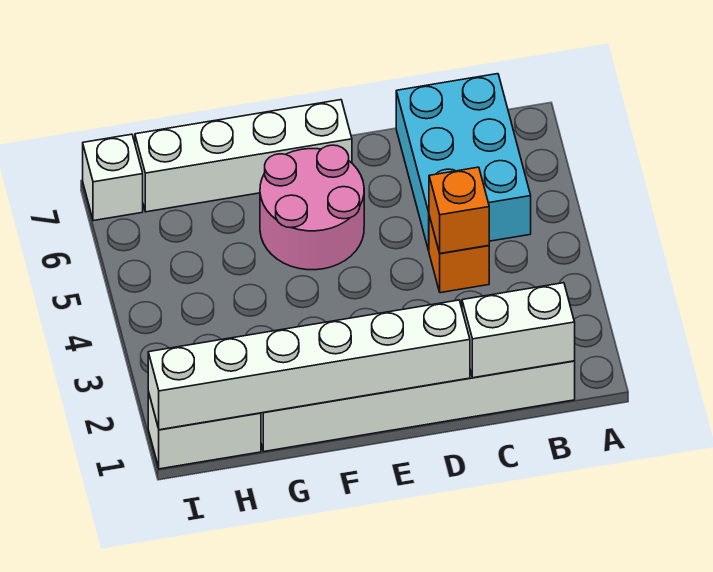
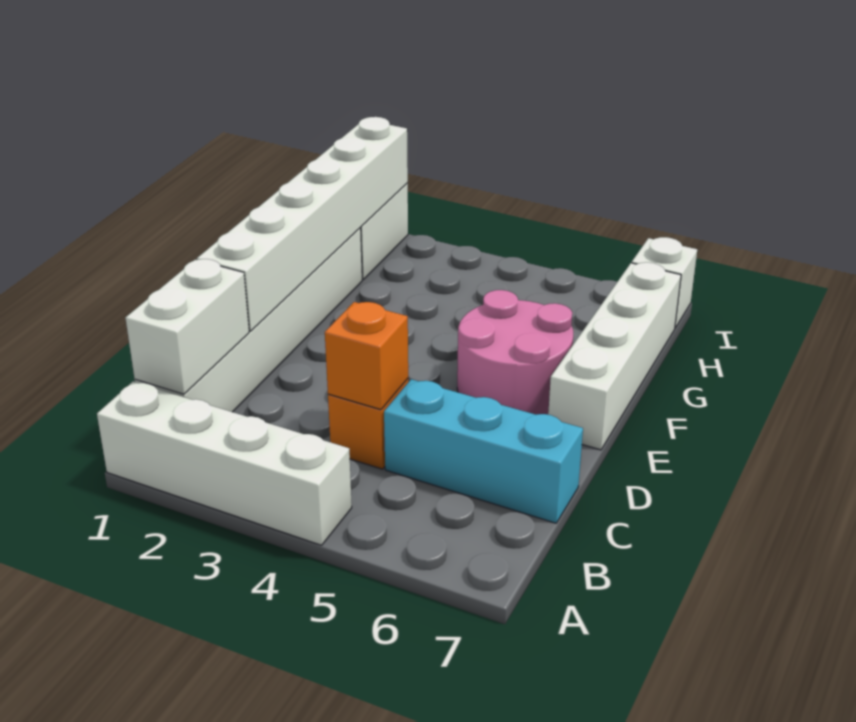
none -> white 1x4 brick [97,382,352,545]
cyan 2x3 brick [396,74,531,251] -> cyan 1x3 brick [384,379,583,523]

